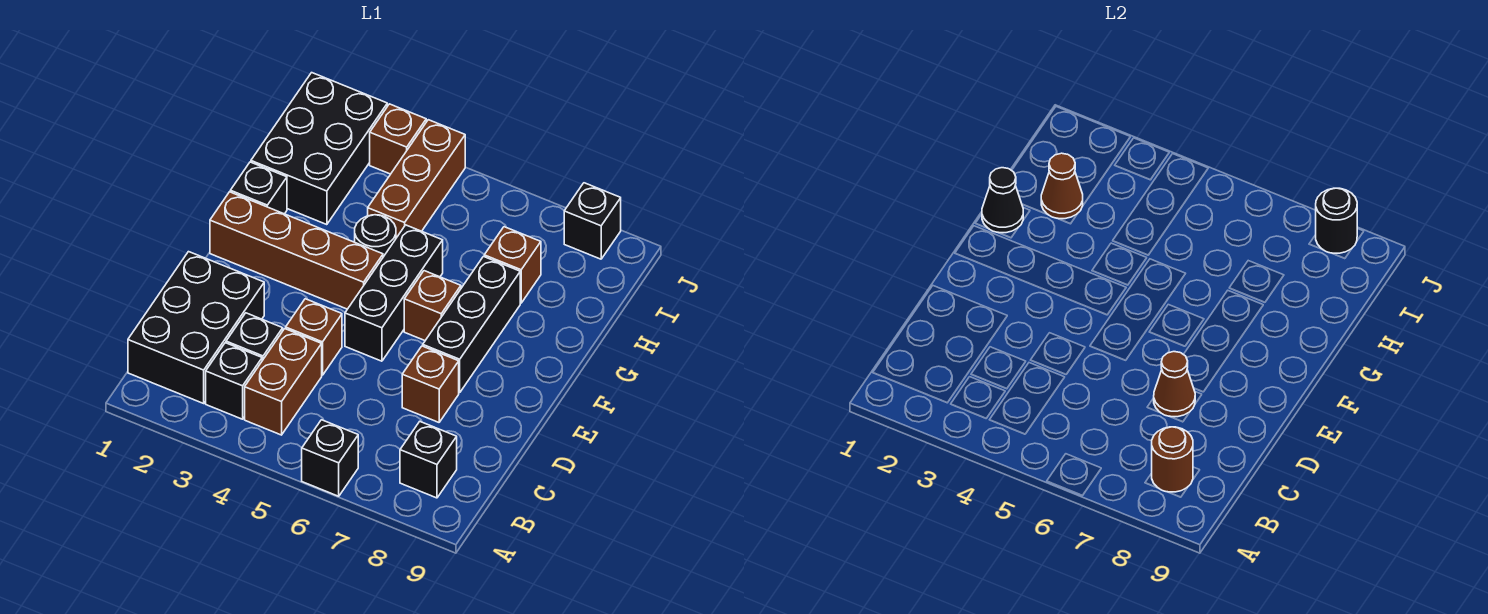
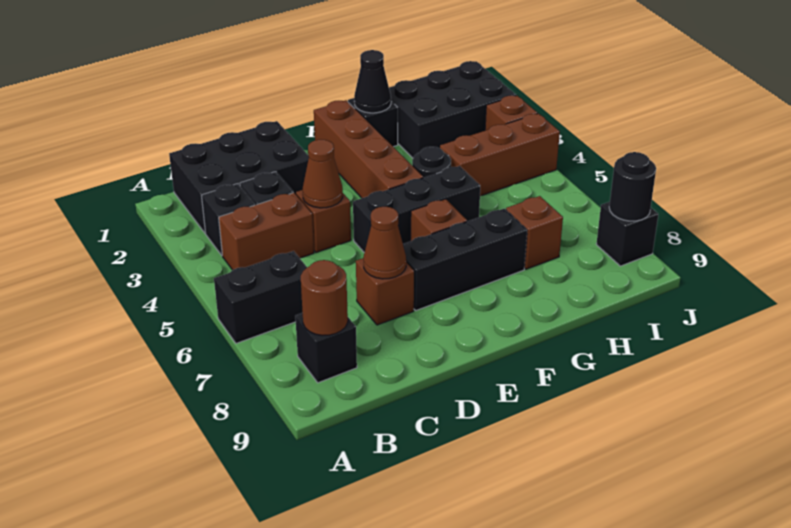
black 1x1 brick [302,420,358,496] -> black 1x2 brick [214,251,307,343]
brown 1x1 cone [1041,153,1083,219] -> brown 1x1 cone moved to [303,140,343,208]

